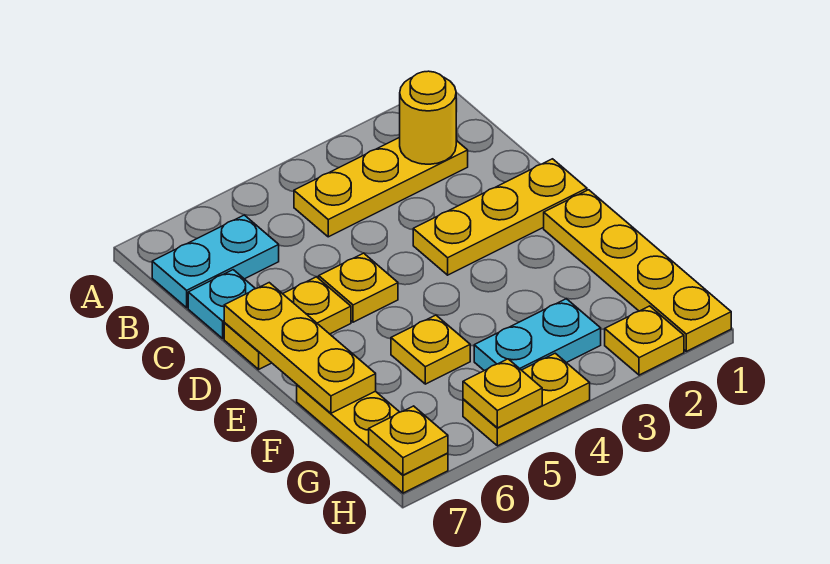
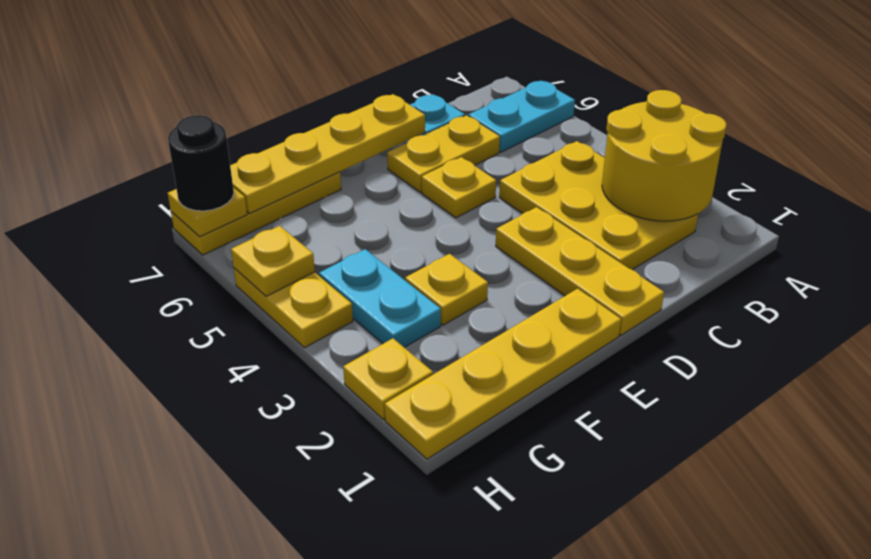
yellow 1x3 plate [294,137,468,237] -> yellow 2x3 plate [499,141,698,270]
yellow 1x1 round brick [400,71,456,164] -> yellow 2x2 round brick [602,90,726,221]
cyan 1x2 plate [152,215,279,308] -> cyan 1x2 plate turned to [468,80,575,152]
yellow 1x2 plate [224,277,351,369] -> yellow 1x2 plate turned to [387,115,500,192]
yellow 1x3 plate [224,283,376,413] -> yellow 1x4 plate [230,94,425,214]
yellow 1x1 plate [391,315,470,384] -> yellow 1x1 plate moved to [405,254,488,325]
none -> black 1x1 round brick [168,115,234,211]

